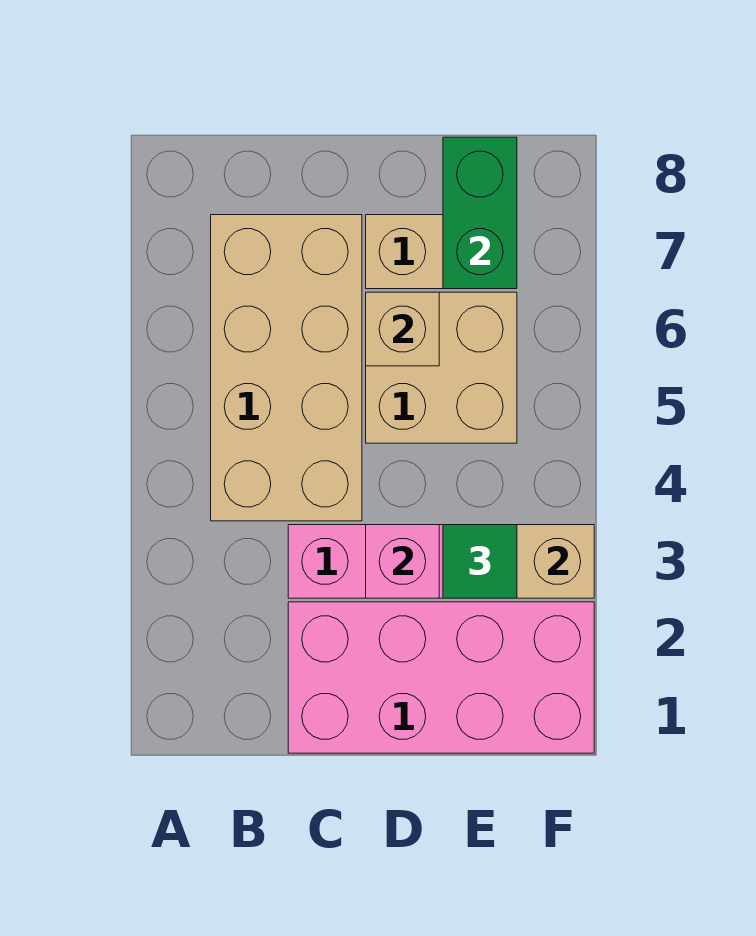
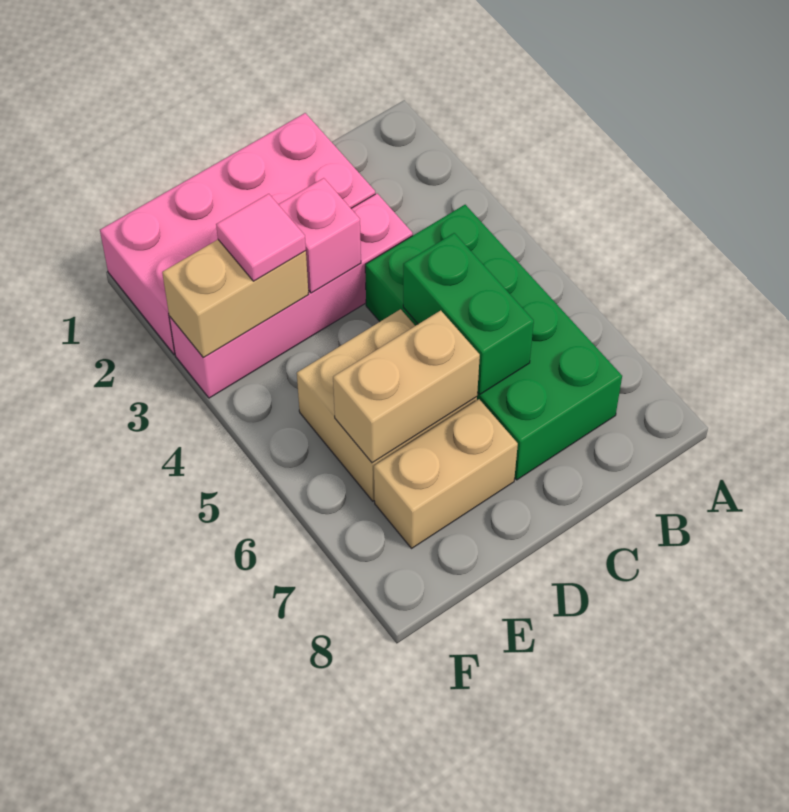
tan 2x4 brick [211,215,362,521] -> green 2x4 brick [365,205,622,480]
tan 1x1 brick [366,292,439,366] -> tan 1x2 brick [333,310,480,463]
green 1x1 tile [443,525,517,598] -> pink 1x1 tile [216,194,306,281]
green 1x2 brick [443,137,517,289] -> green 1x2 brick moved to [403,233,534,394]

